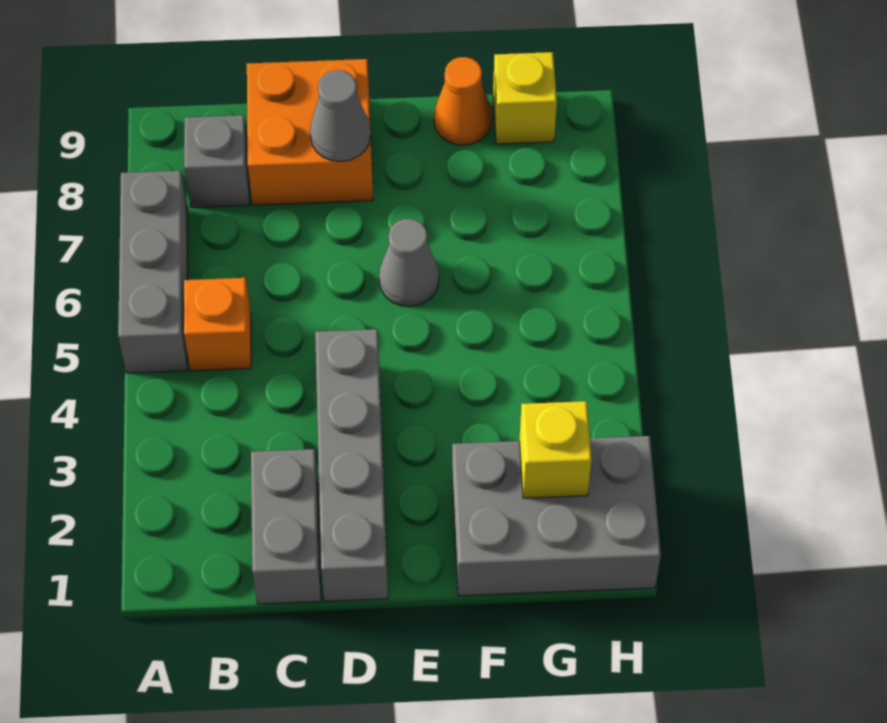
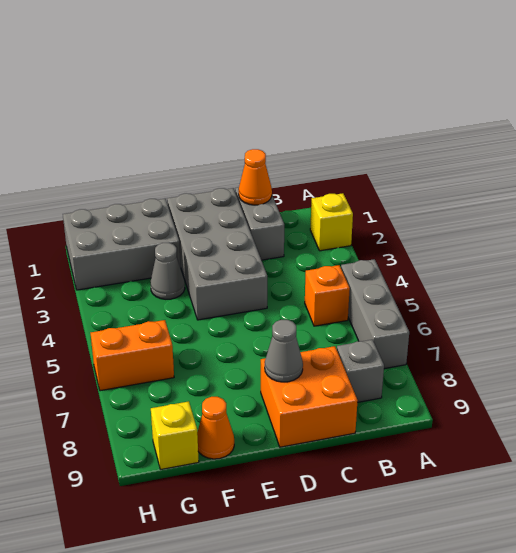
none -> orange 1x1 cone [239,149,272,205]
grey 1x4 brick [315,329,388,601] -> grey 2x4 brick [167,188,267,320]
grey 1x1 cone [379,219,439,307] -> grey 1x1 cone moved to [150,243,185,299]
yellow 1x1 brick [519,401,592,498] -> yellow 1x1 brick moved to [310,193,353,251]
none -> orange 1x2 brick [91,320,174,391]

